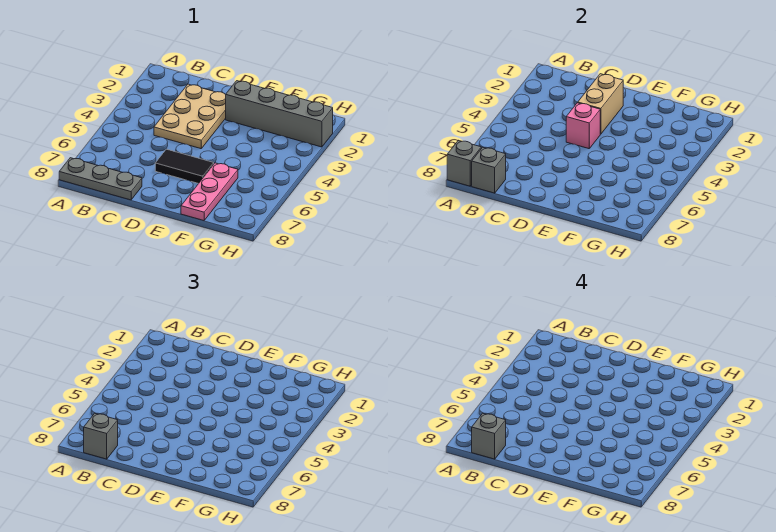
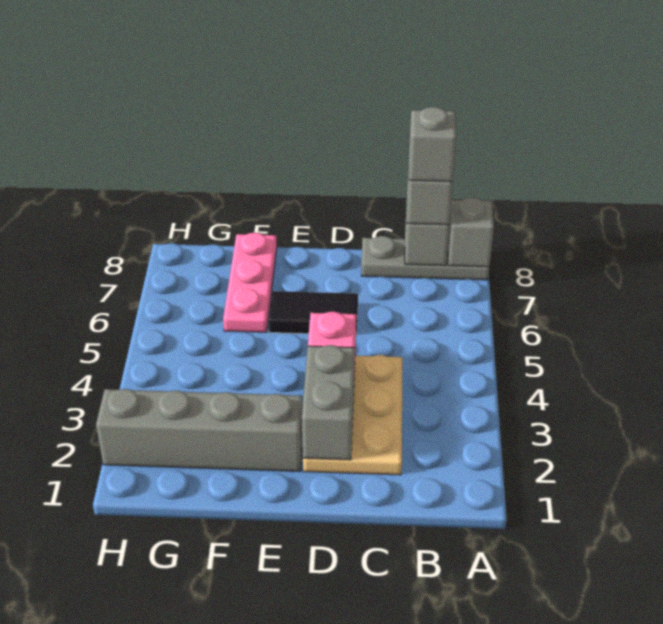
tan 1x2 brick [578,74,623,134] -> grey 1x2 brick [302,345,355,460]

